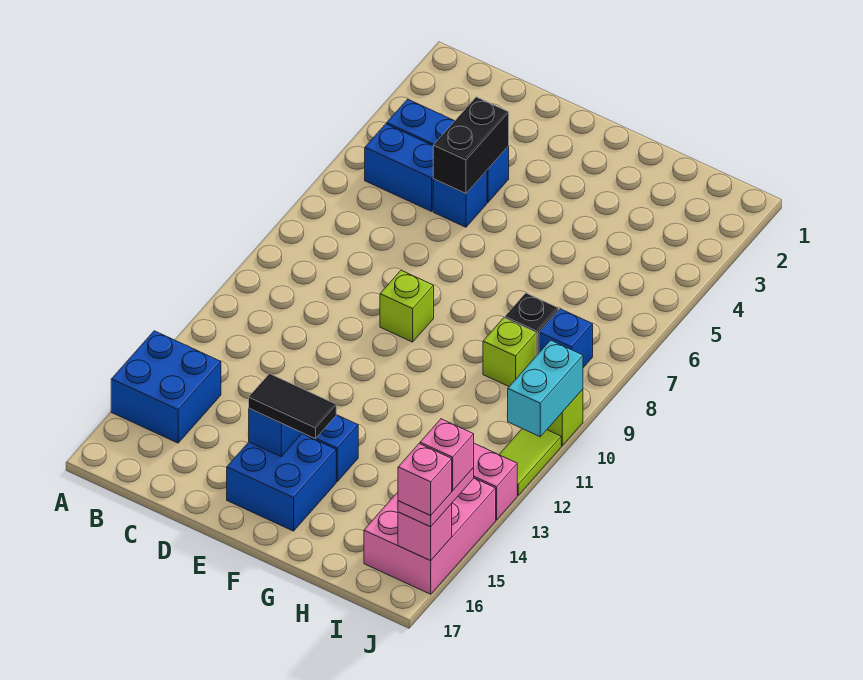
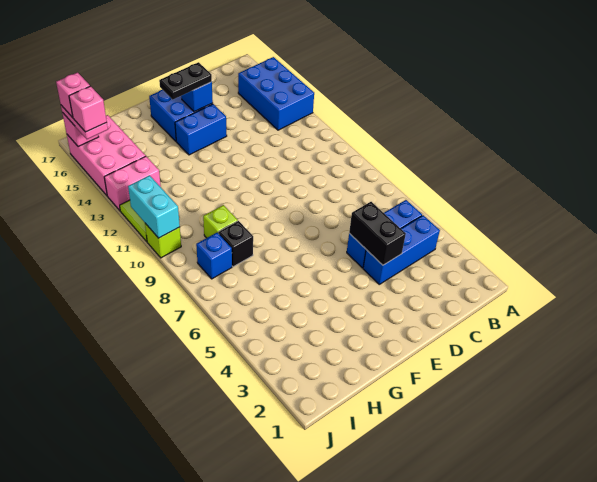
blue 2x2 brick [111,331,221,443] -> blue 2x3 brick [238,57,314,130]
lime 1x1 brick [380,270,434,342] -> none
black 1x2 tile [249,374,336,439] -> black 1x2 plate [159,62,212,99]

